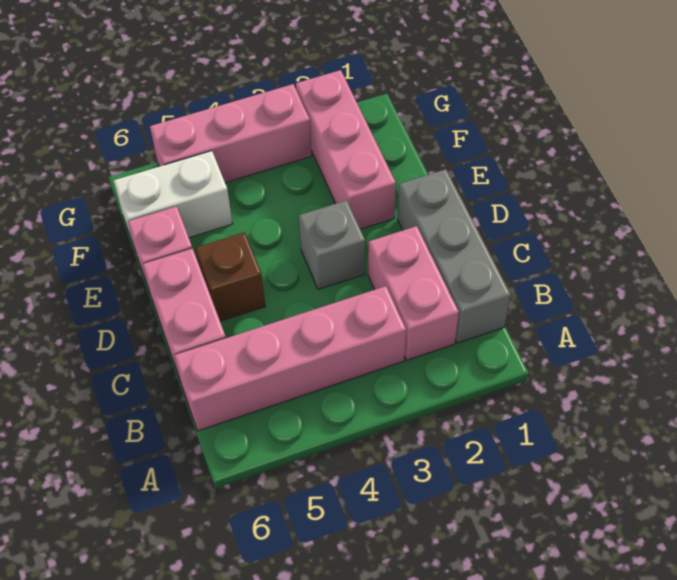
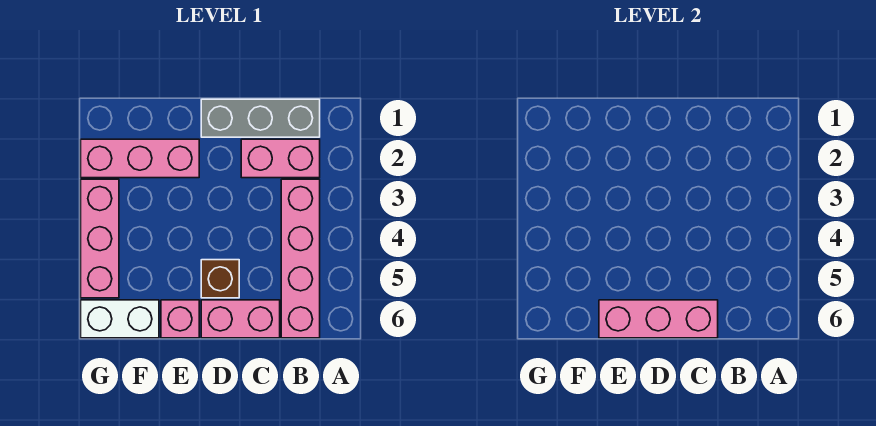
none -> pink 1x3 brick [599,300,718,338]
grey 1x1 brick [299,200,365,290] -> none
white 1x2 brick [113,151,233,249] -> white 1x2 brick turned to [81,300,159,338]

